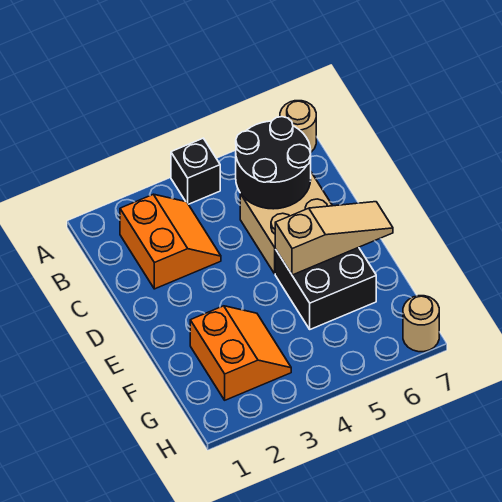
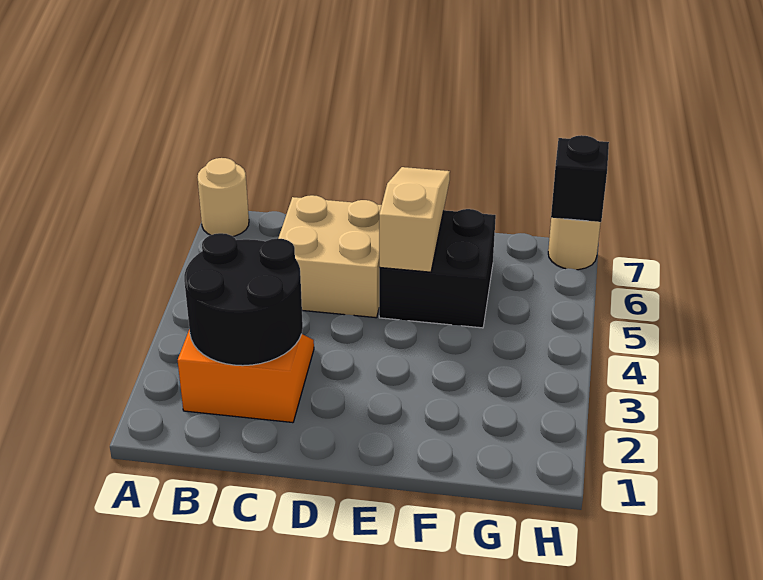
black 1x1 brick [171,138,220,204] -> black 1x1 brick moved to [551,135,609,222]
black 2x2 round brick [236,117,311,209] -> black 2x2 round brick moved to [184,233,303,366]
orange 2x2 slope [190,306,291,400] -> none

